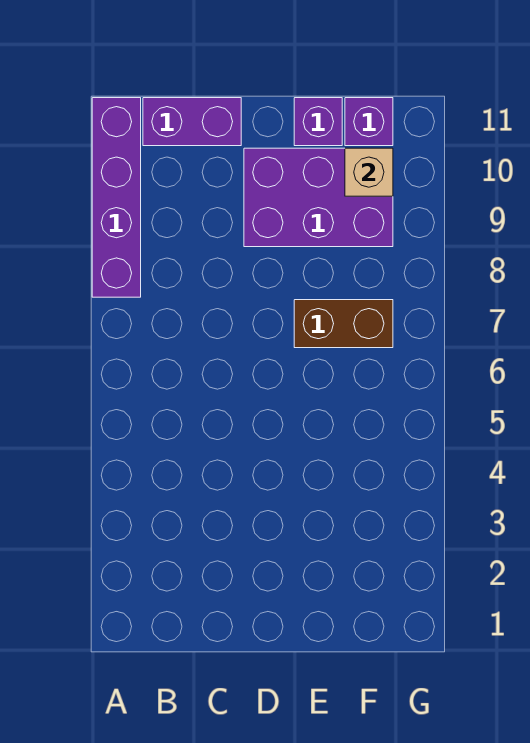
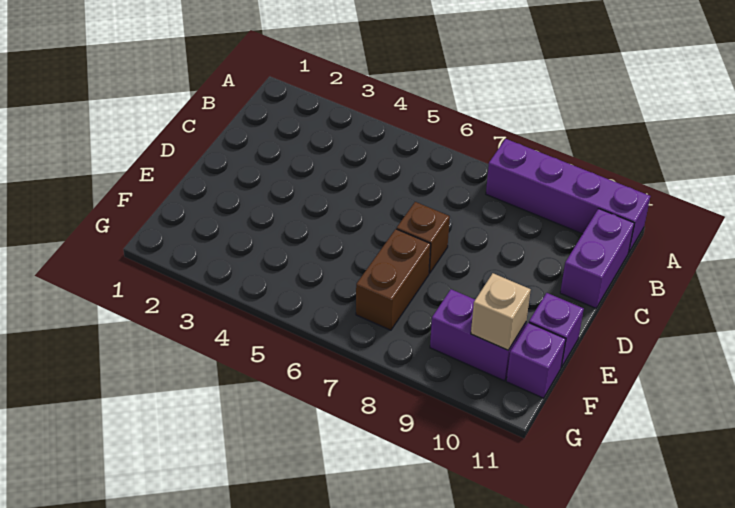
none -> brown 1x1 brick [397,202,450,273]
purple 2x3 brick [244,148,393,247] -> purple 1x2 brick [430,289,526,381]

